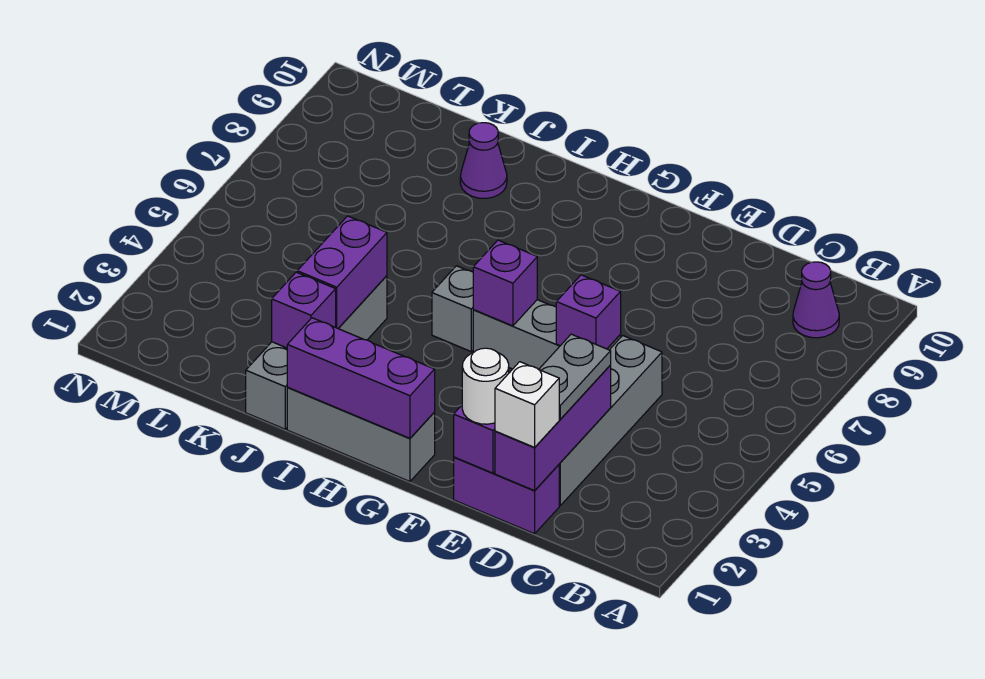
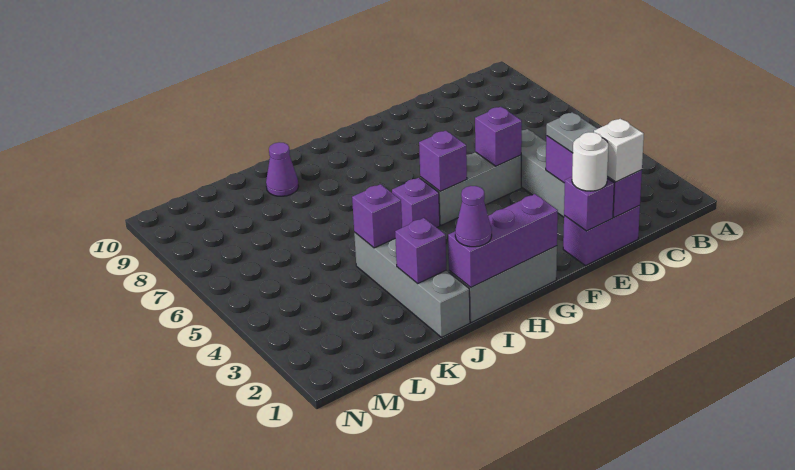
purple 1x1 cone [793,262,839,338] -> purple 1x1 cone moved to [455,186,492,247]
grey 1x1 brick [432,266,473,351] -> purple 1x1 brick [392,178,440,228]
purple 1x2 brick [297,216,387,329] -> purple 1x1 brick [352,184,402,248]

